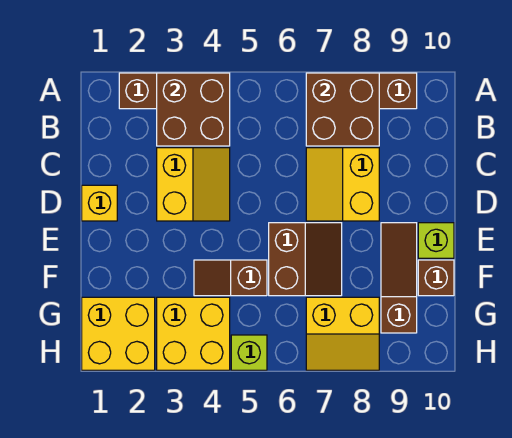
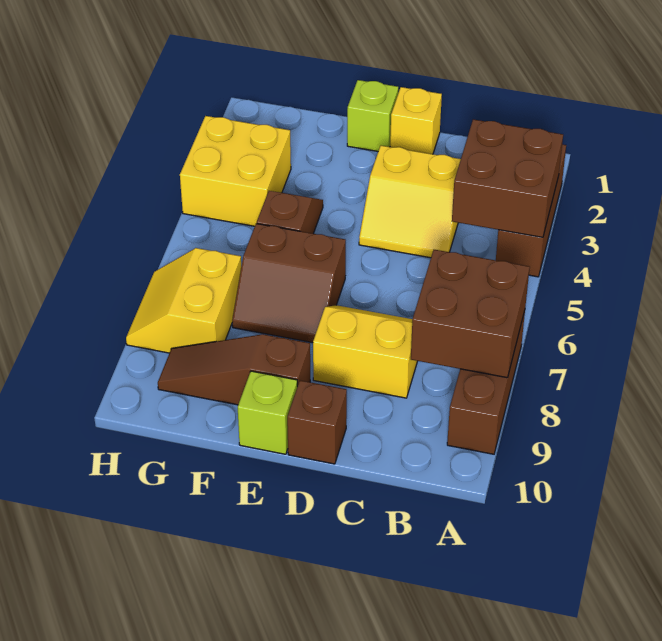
brown 1x3 slope [381,223,417,333] -> brown 1x3 slope turned to [158,334,310,405]
brown 1x1 brick [418,260,454,296] -> brown 1x1 brick moved to [287,380,347,464]
yellow 2x2 brick [82,297,155,370] -> none
lime 1x1 brick [231,335,267,370] -> lime 1x1 brick moved to [347,80,398,151]

